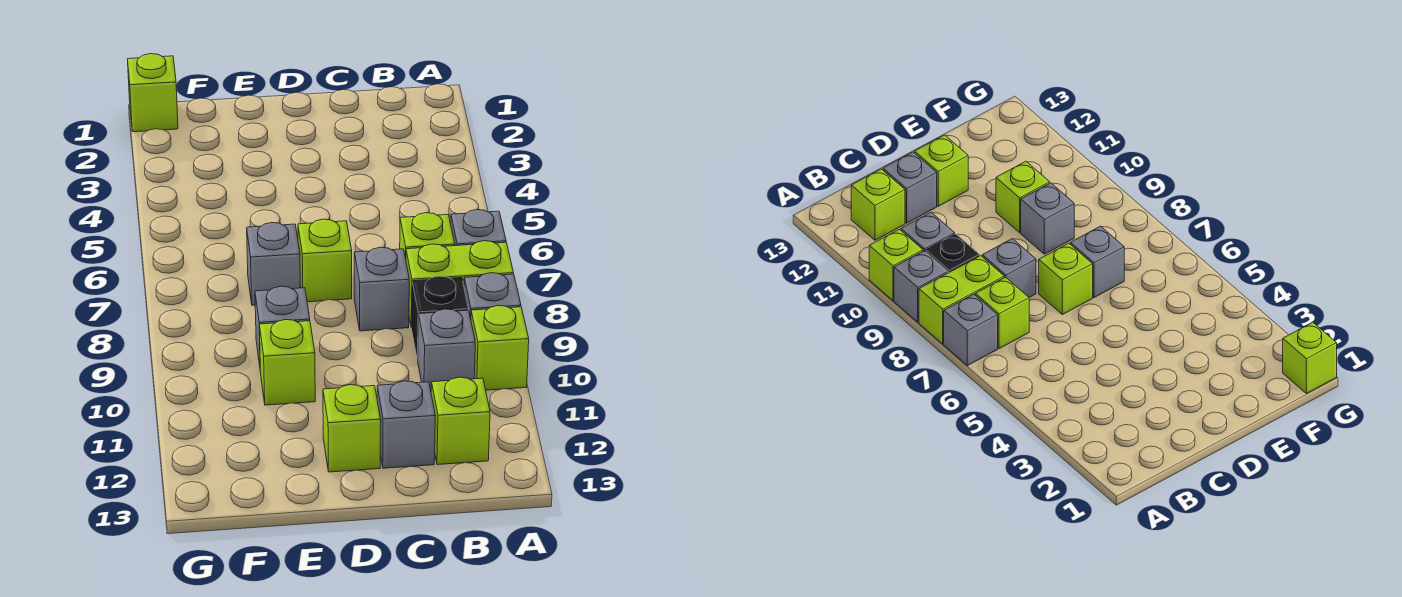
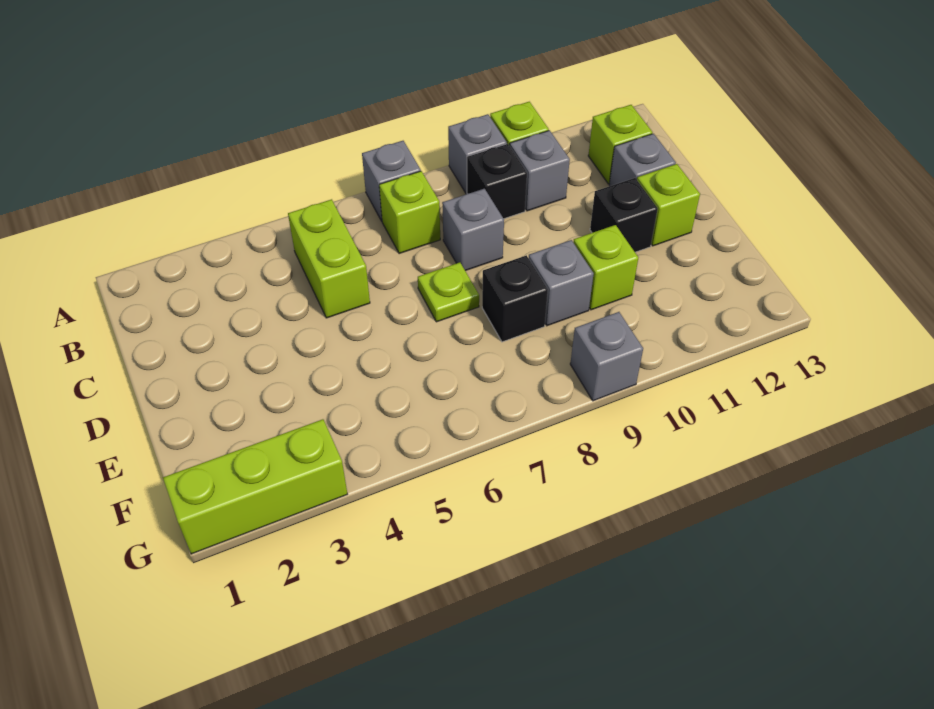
lime 1x2 brick [406,241,514,327] -> lime 1x2 brick moved to [288,199,370,318]
lime 1x1 brick [298,219,352,302] -> lime 1x1 plate [418,262,479,322]
none -> black 1x1 brick [590,178,658,252]
grey 1x1 brick [247,223,300,305] -> grey 1x1 brick moved to [570,312,643,401]
none -> black 1x1 brick [482,255,548,342]
lime 1x1 brick [128,54,178,132] -> lime 1x3 brick [163,419,347,554]

